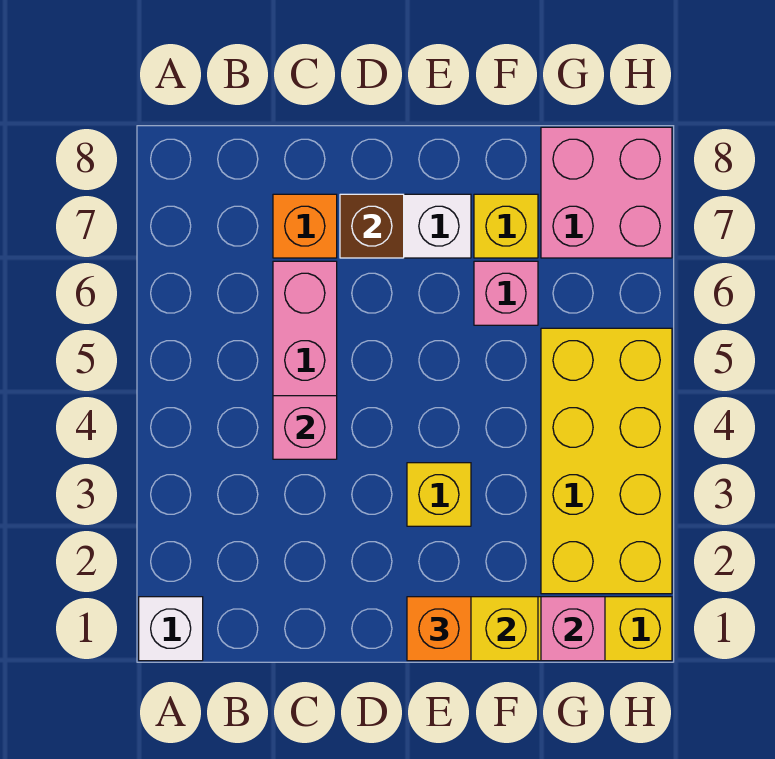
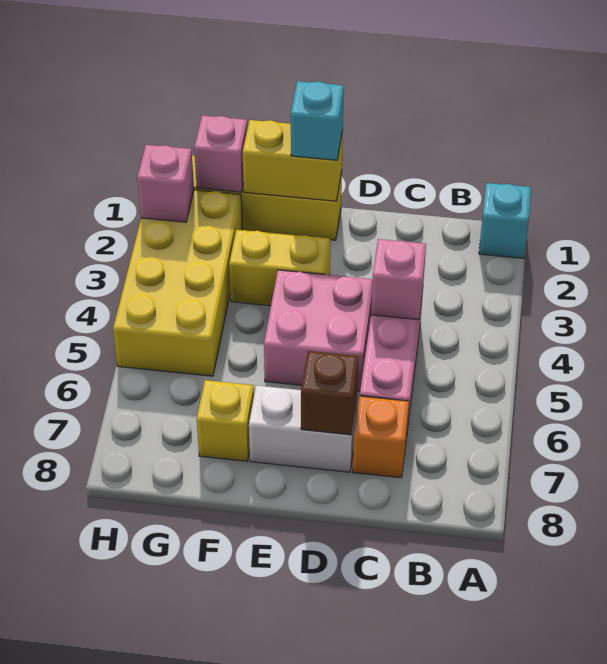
white 1x1 brick [139,597,203,661] -> cyan 1x1 brick [479,183,531,258]
orange 1x1 brick [407,597,471,661] -> cyan 1x1 brick [291,81,344,160]
yellow 1x1 brick [407,463,471,526] -> yellow 1x2 brick [229,229,330,306]
pink 1x1 brick [474,261,538,325] -> pink 1x1 brick moved to [137,145,194,222]
pink 2x2 brick [541,127,672,258] -> pink 2x2 brick moved to [264,270,373,391]

